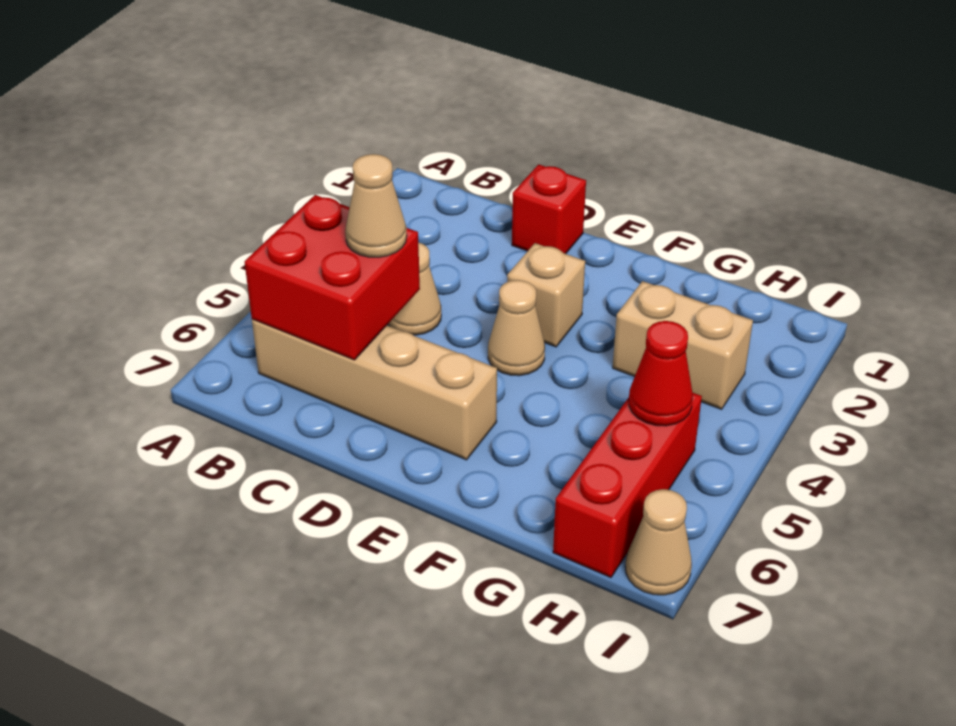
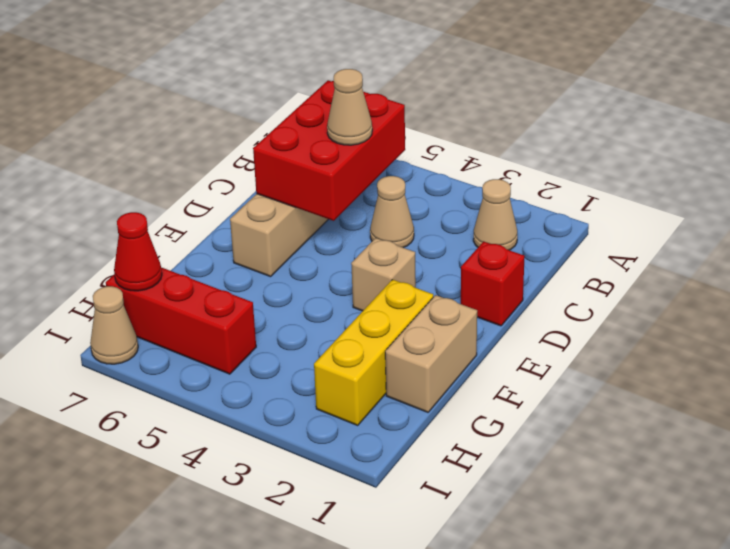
red 2x2 brick [244,195,420,360] -> red 2x3 brick [253,80,405,221]
tan 1x1 cone [488,280,545,376] -> tan 1x1 cone moved to [473,179,517,250]
none -> yellow 1x3 brick [314,280,433,425]
tan 1x2 brick [613,281,753,409] -> tan 1x2 brick moved to [385,295,477,412]
red 1x1 cone [629,321,693,426] -> red 1x1 cone moved to [114,212,162,291]

